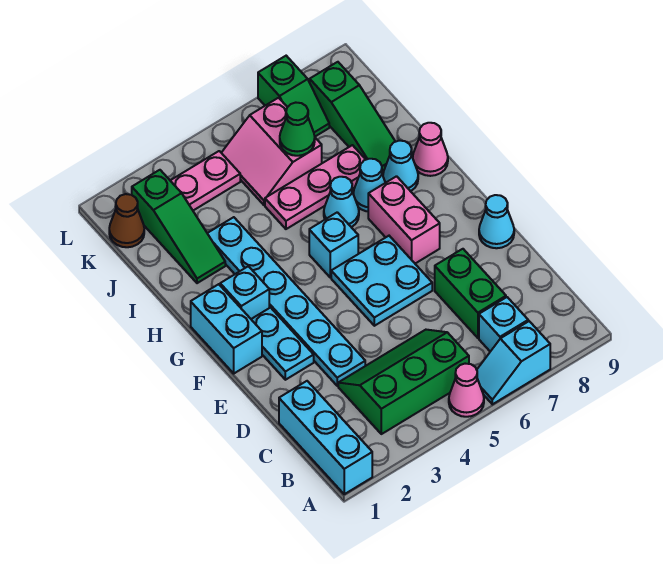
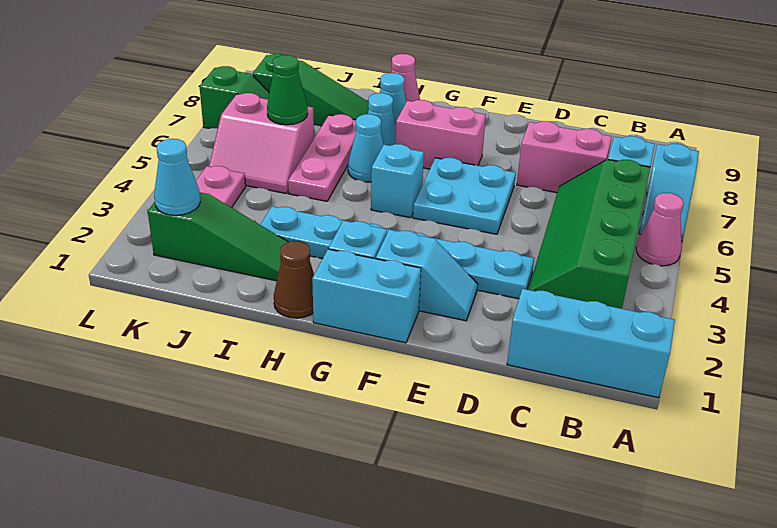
green 2x3 slope [338,330,469,434] -> green 2x4 slope [528,159,650,309]
green 1x2 brick [435,249,506,338] -> pink 1x2 brick [517,121,612,193]
cyan 1x2 plate [251,308,314,380] -> cyan 1x2 slope [376,230,477,321]
cyan 1x1 cone [479,195,514,248] -> cyan 1x1 cone moved to [154,139,200,215]
brown 1x1 cone [109,194,144,247] -> brown 1x1 cone moved to [274,241,314,318]

